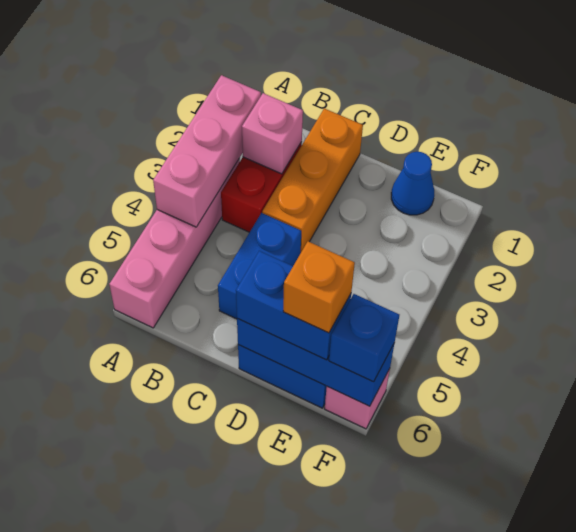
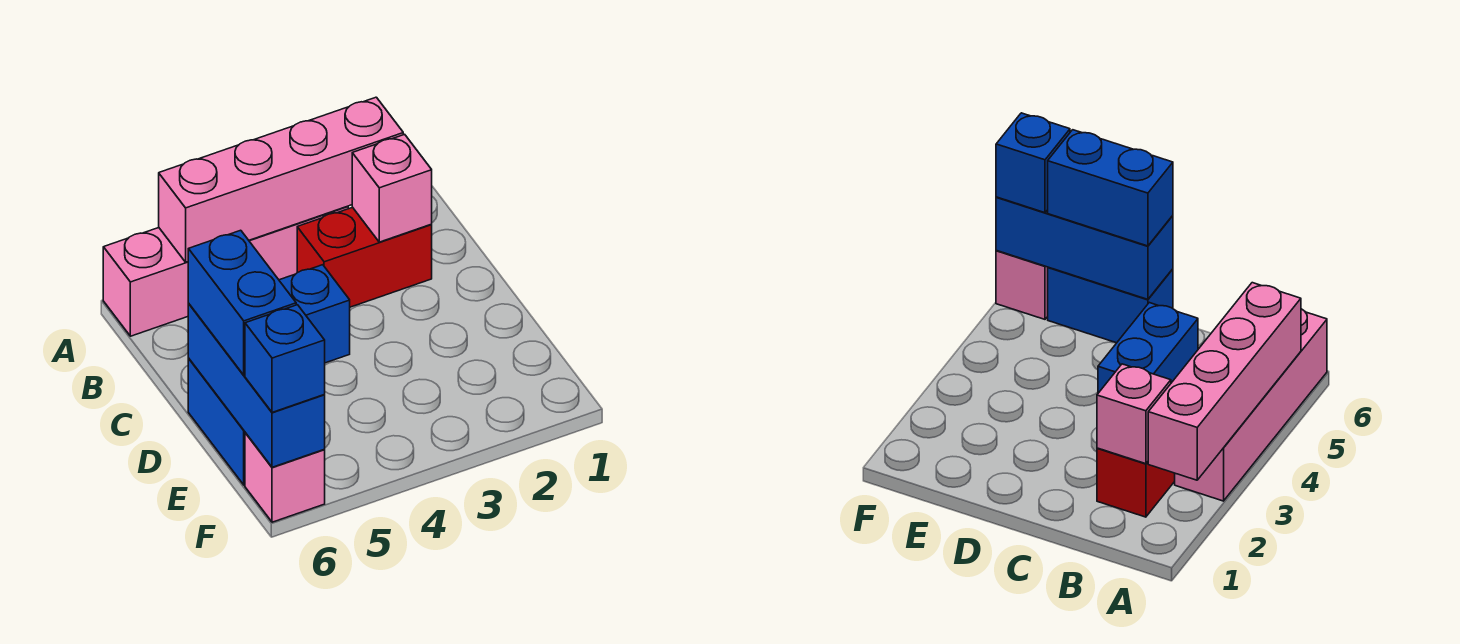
pink 1x3 brick [153,75,261,227] -> pink 1x4 brick [159,97,403,262]
orange 1x3 brick [262,108,363,252] -> none
blue 1x1 cone [391,152,434,215] -> none
orange 1x1 brick [283,242,355,333] -> none

